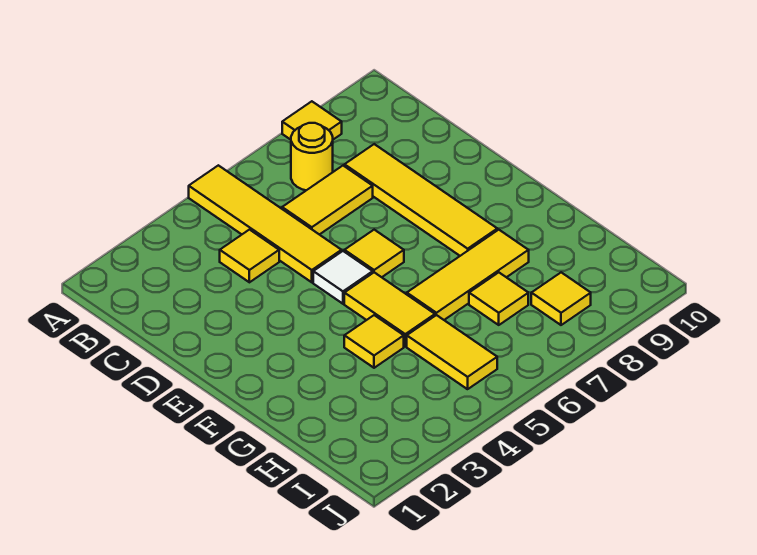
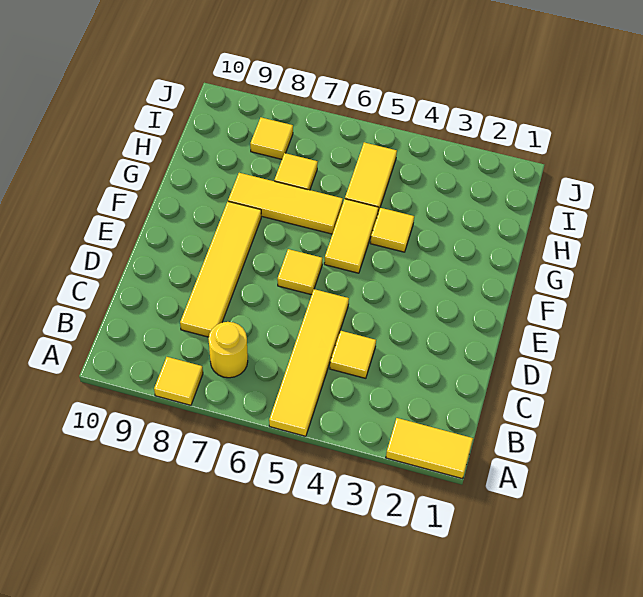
yellow 1x2 tile [282,166,373,235] -> yellow 1x2 tile moved to [386,418,473,479]
white 1x1 tile [313,251,373,304] -> none

